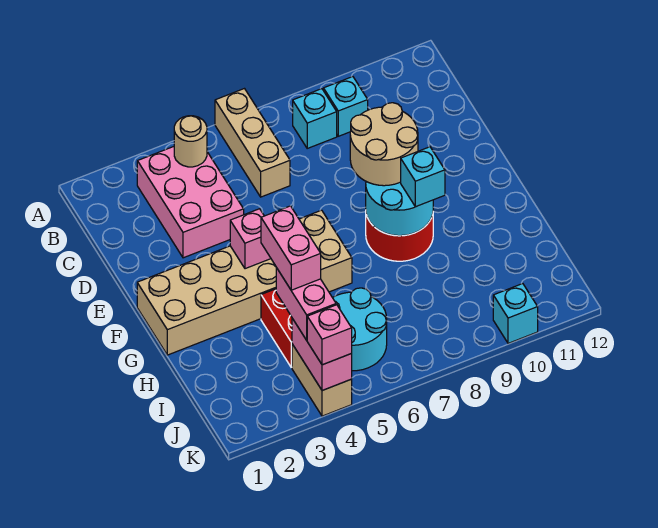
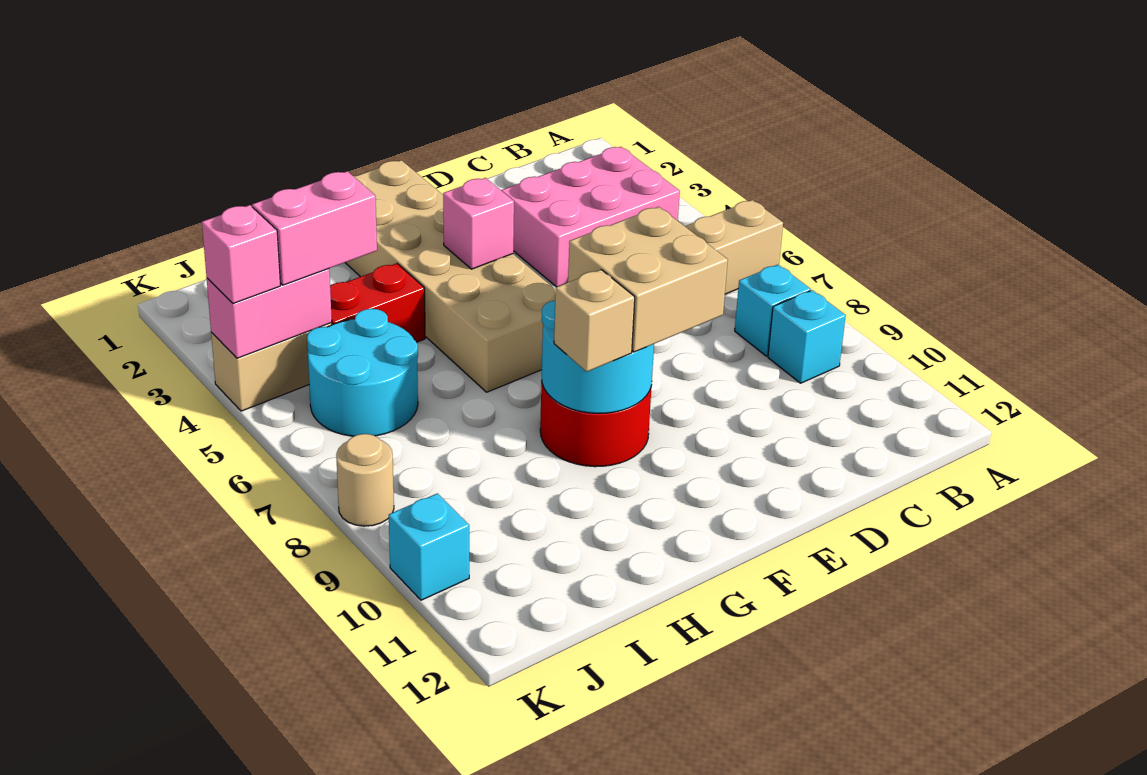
tan 1x1 round brick [174,116,207,167] -> tan 1x1 round brick moved to [336,434,394,526]
tan 2x2 round brick [350,103,418,186] -> tan 2x2 brick [568,207,728,352]
cyan 1x1 brick [401,147,445,207] -> tan 1x1 brick [554,270,635,372]
pink 1x2 brick [261,206,321,290] -> none

